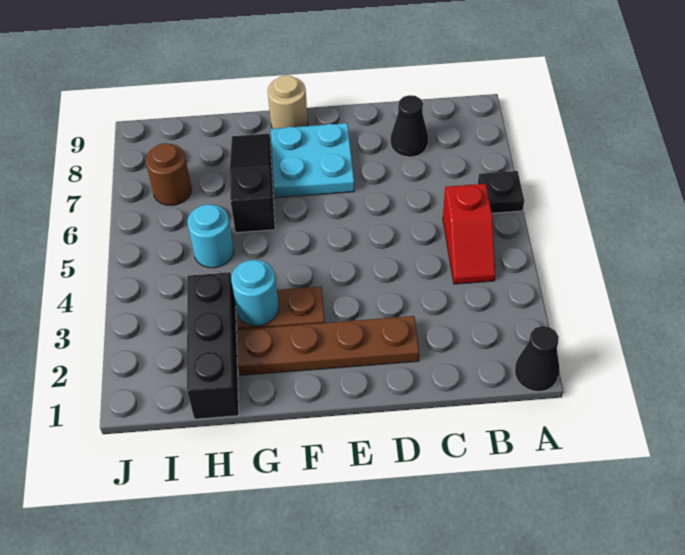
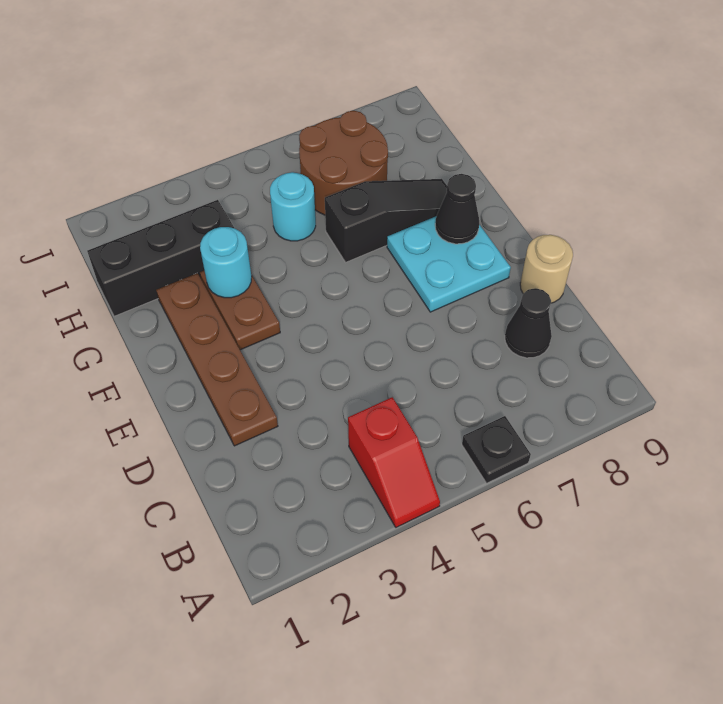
black 1x1 cone [515,326,560,391] -> black 1x1 cone moved to [435,174,479,244]
red 1x2 slope [443,184,495,284] -> red 1x2 slope turned to [348,397,440,527]
tan 1x1 round brick [268,75,308,129] -> tan 1x1 round brick moved to [520,235,573,303]
brown 1x1 round brick [146,143,192,205] -> brown 2x2 round brick [299,111,388,215]

